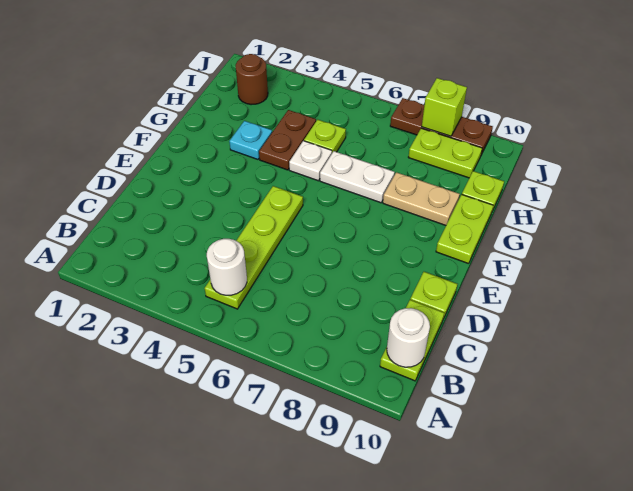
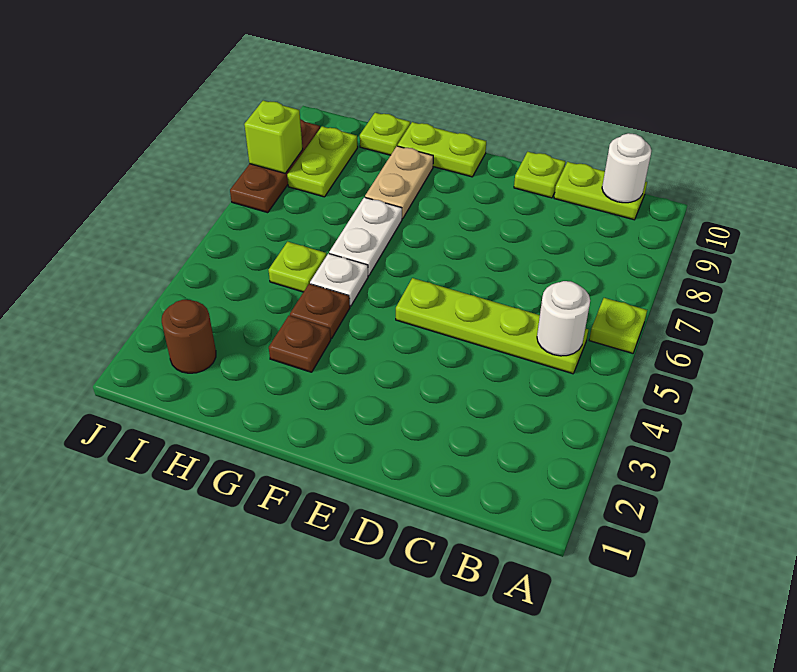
none -> lime 1x1 plate [589,298,647,353]
cyan 1x1 plate [229,121,272,159] -> brown 1x1 plate [269,315,331,372]
brown 1x2 plate [259,110,316,170] -> brown 1x1 plate [290,284,350,338]

